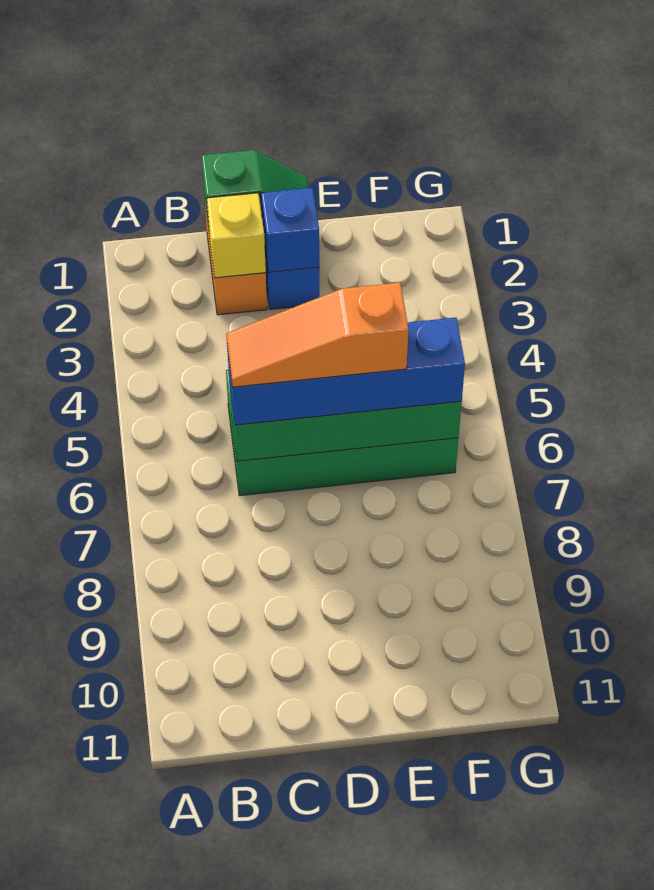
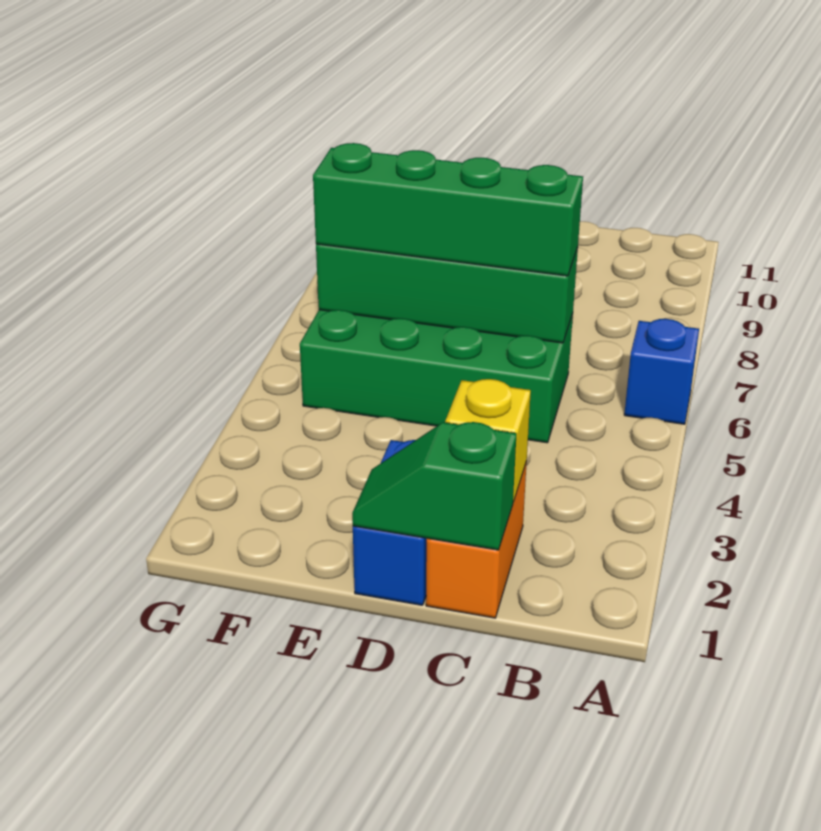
blue 1x4 brick [227,318,465,425] -> green 1x4 brick [313,143,583,276]
orange 1x3 slope [226,283,409,387] -> none
blue 1x1 brick [261,187,319,272] -> blue 1x1 brick moved to [624,319,699,424]

